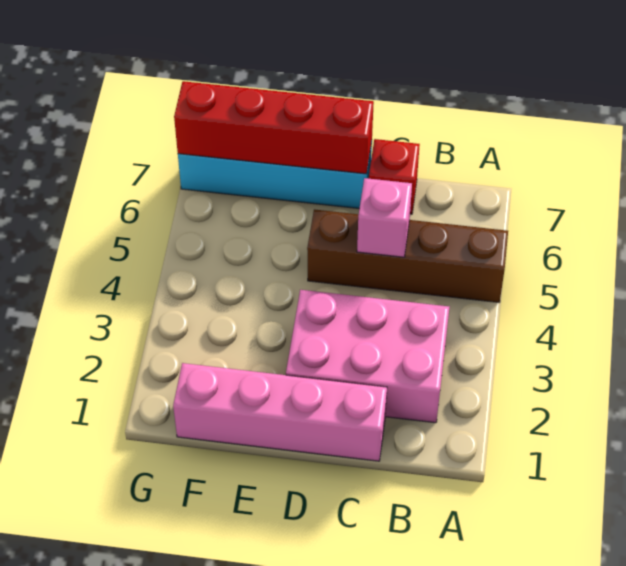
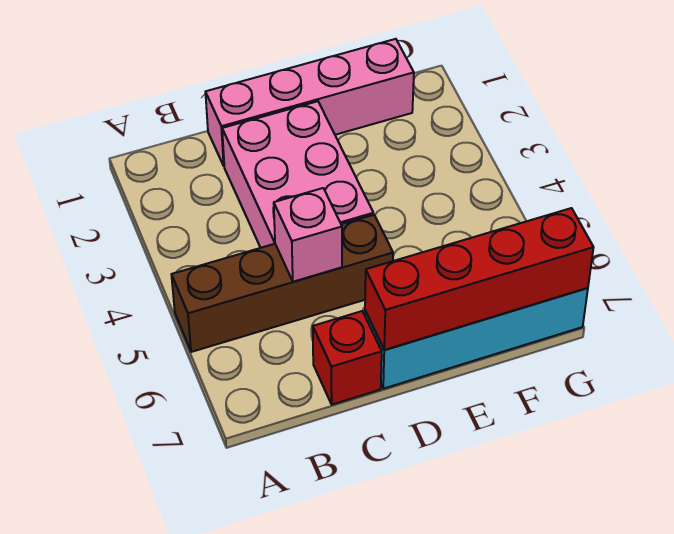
pink 2x3 brick [286,290,449,423] -> pink 2x3 brick turned to [222,101,373,248]

